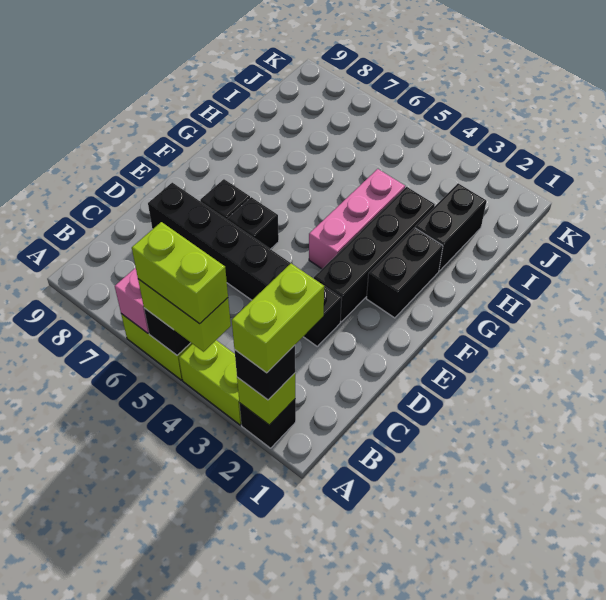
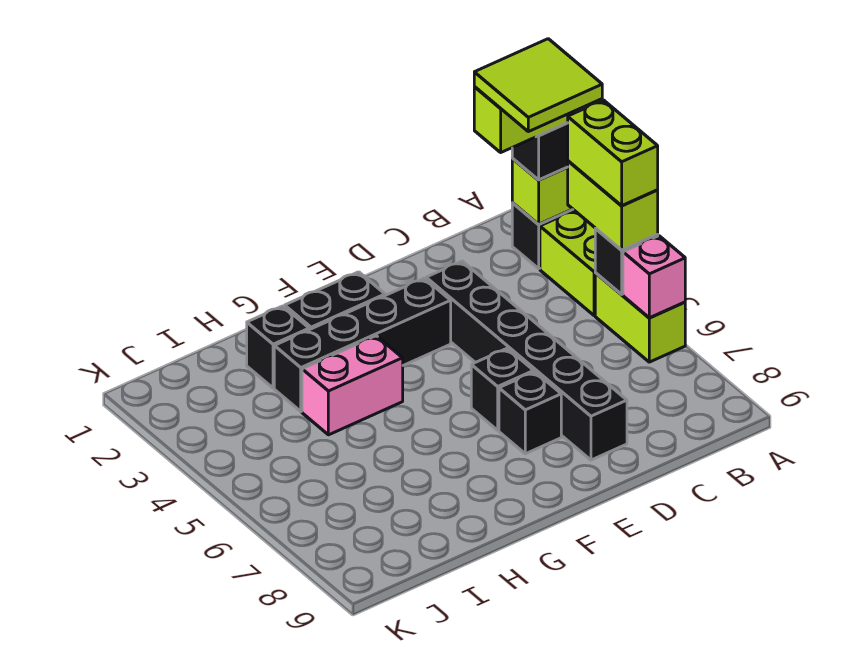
none -> lime 2x2 tile [474,39,602,132]
pink 1x3 brick [309,169,405,269] -> pink 1x2 brick [302,336,403,435]
black 1x2 brick [415,183,487,271] -> black 1x1 brick [247,306,309,388]

